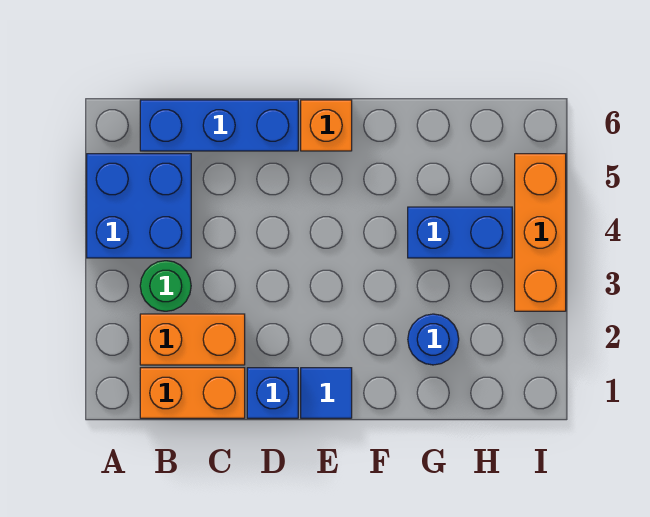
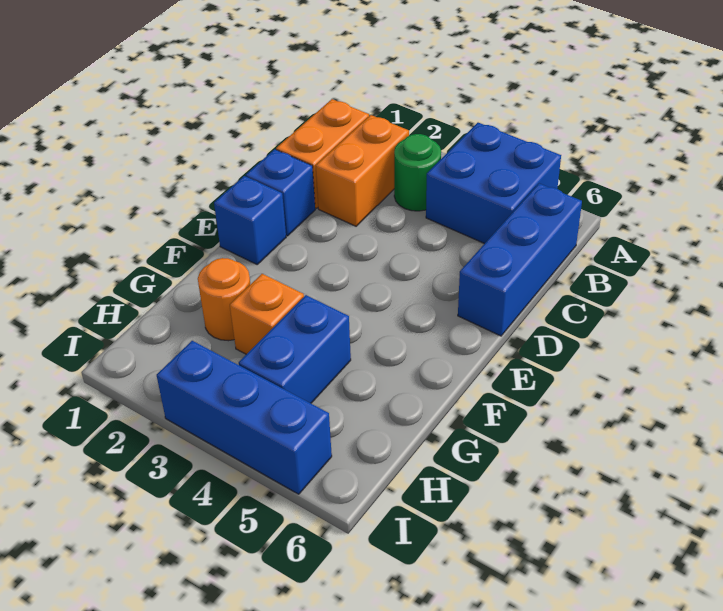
blue 1x1 tile [301,368,352,418] -> blue 1x1 brick [214,176,286,264]
orange 1x1 brick [301,100,352,151] -> orange 1x1 brick moved to [230,274,304,354]
blue 1x1 round brick [408,314,459,365] -> orange 1x1 round brick [198,258,250,341]
orange 1x3 brick [515,154,566,311] -> blue 1x3 brick [157,341,332,494]

